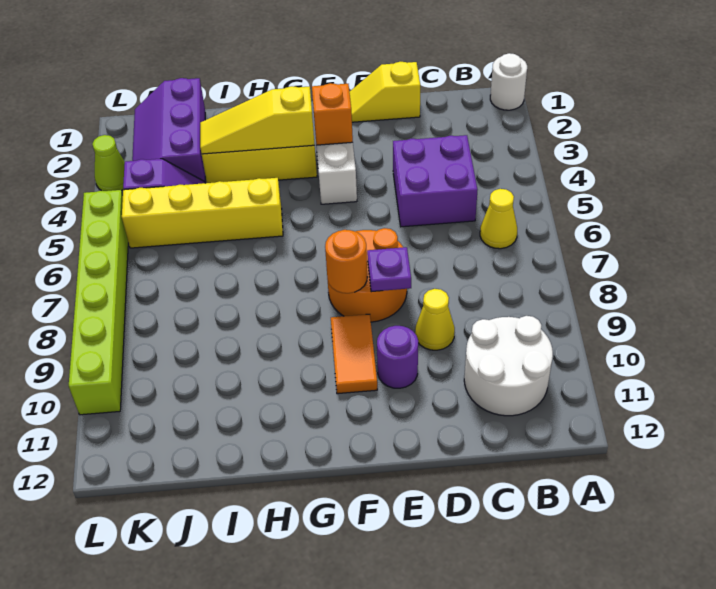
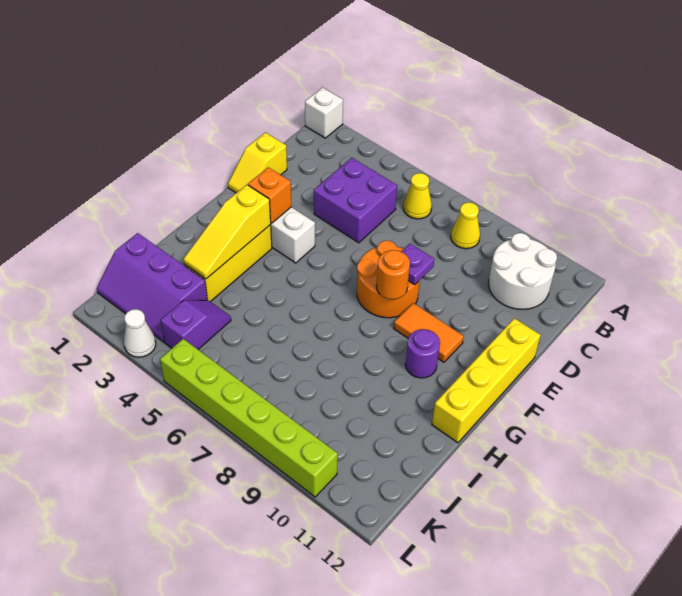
white 1x1 round brick [490,53,527,110] -> white 1x1 brick [305,88,343,138]
yellow 1x1 cone [415,289,455,350] -> yellow 1x1 cone moved to [451,202,480,249]
purple 1x1 round brick [377,326,418,388] -> purple 1x1 round brick moved to [406,329,440,378]
yellow 1x4 brick [122,178,283,248] -> yellow 1x4 brick moved to [432,318,541,443]
lime 1x1 cone [92,135,125,191] -> white 1x1 cone [124,309,156,357]

